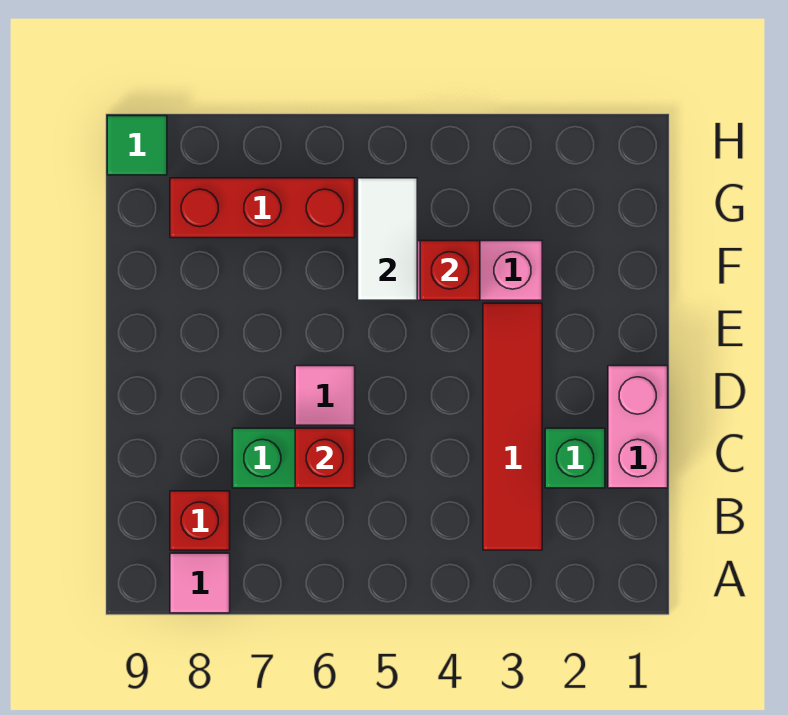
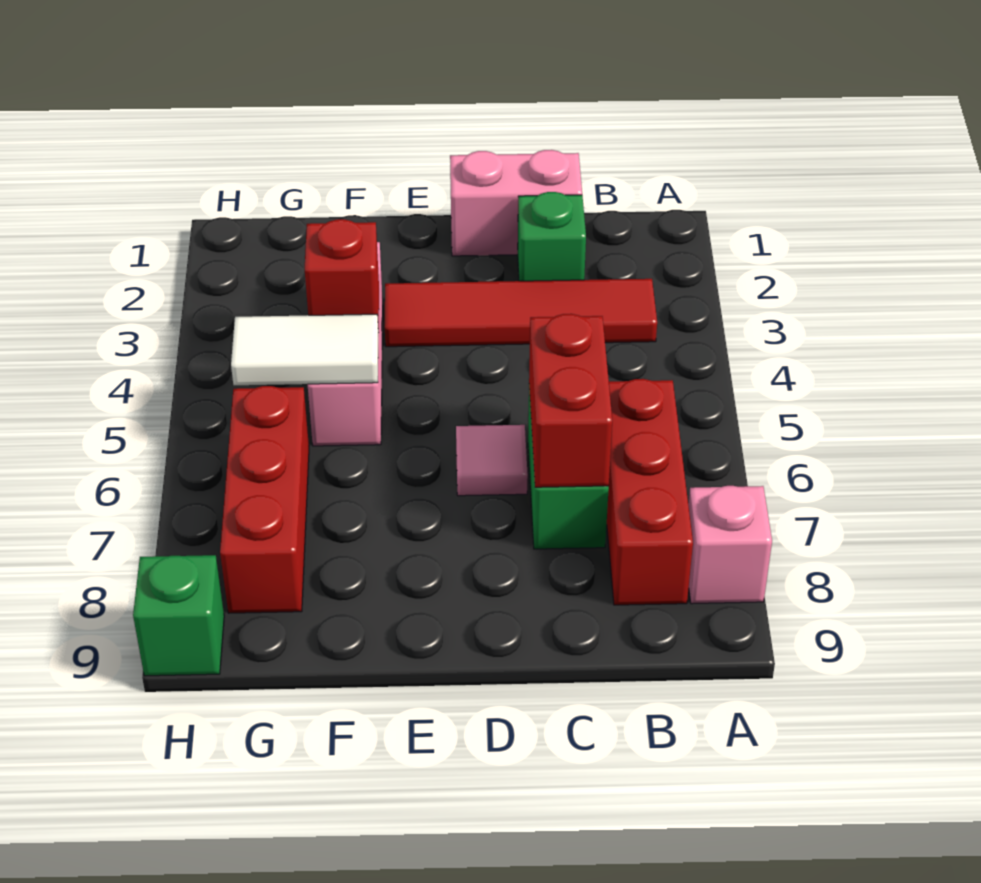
pink 1x1 tile [170,553,230,613] -> pink 1x1 brick [688,486,772,604]
red 1x1 brick [170,491,230,550] -> red 1x3 brick [607,379,693,605]
red 1x1 brick [295,428,355,488] -> red 1x2 brick [529,314,612,487]
green 1x1 tile [107,116,167,175] -> green 1x1 brick [133,555,224,676]

